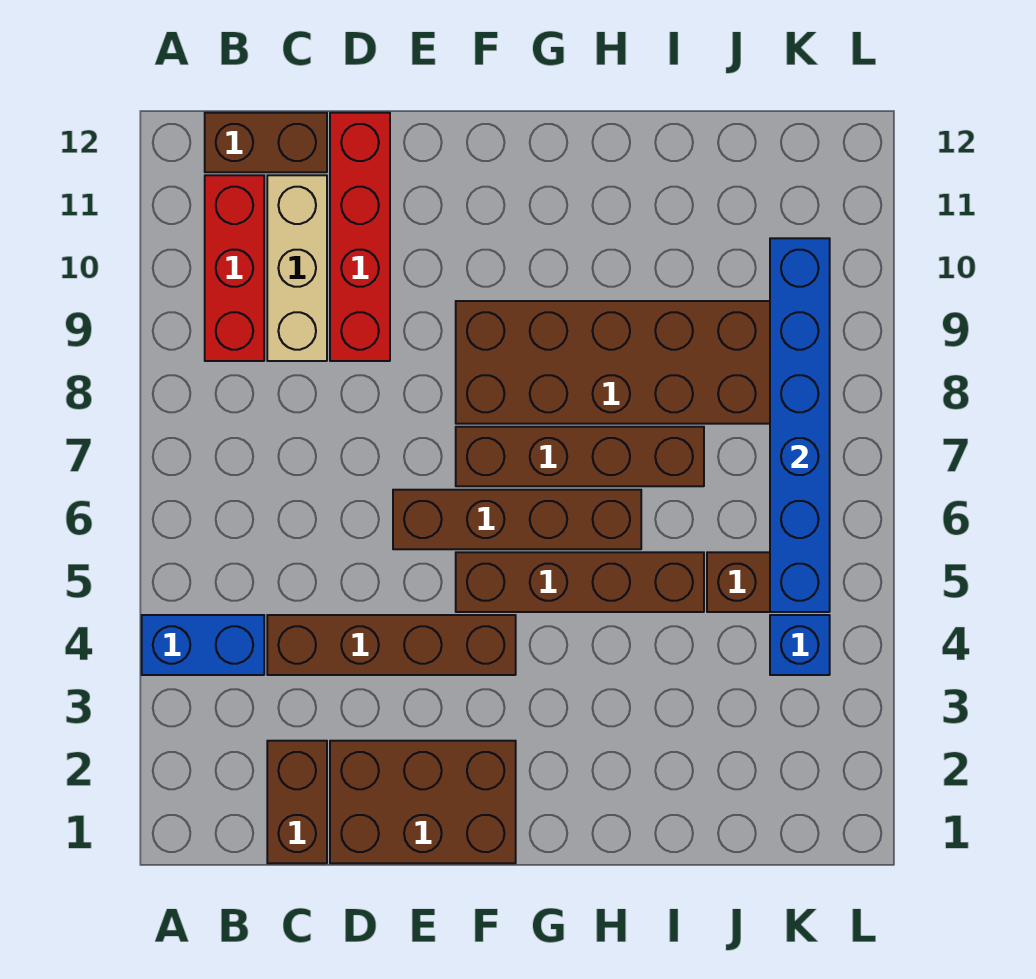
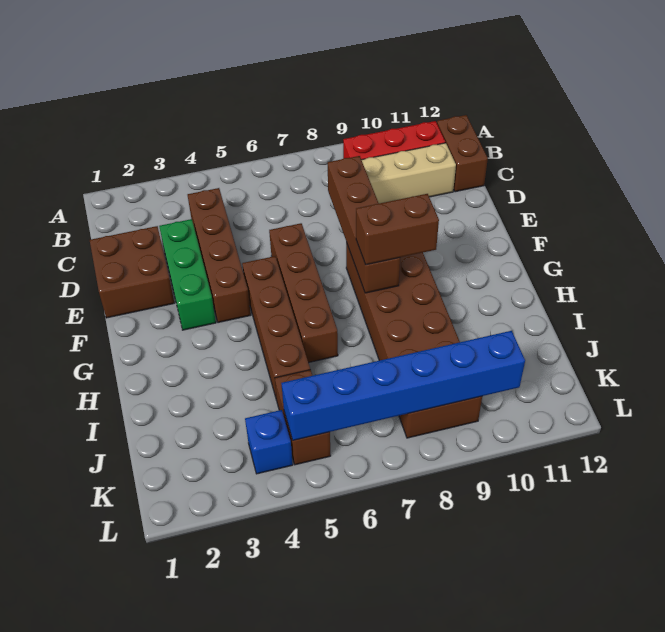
blue 1x2 brick [142,615,264,675] -> none
brown 1x2 brick [267,741,327,863] -> brown 1x2 brick moved to [356,194,439,265]
brown 2x3 brick [330,741,516,863] -> brown 2x2 brick [90,226,174,318]
none -> green 1x3 brick [159,219,216,330]
red 1x4 brick [330,113,390,361] -> none
brown 1x4 brick [456,427,704,486] -> brown 1x4 brick moved to [328,156,400,293]

